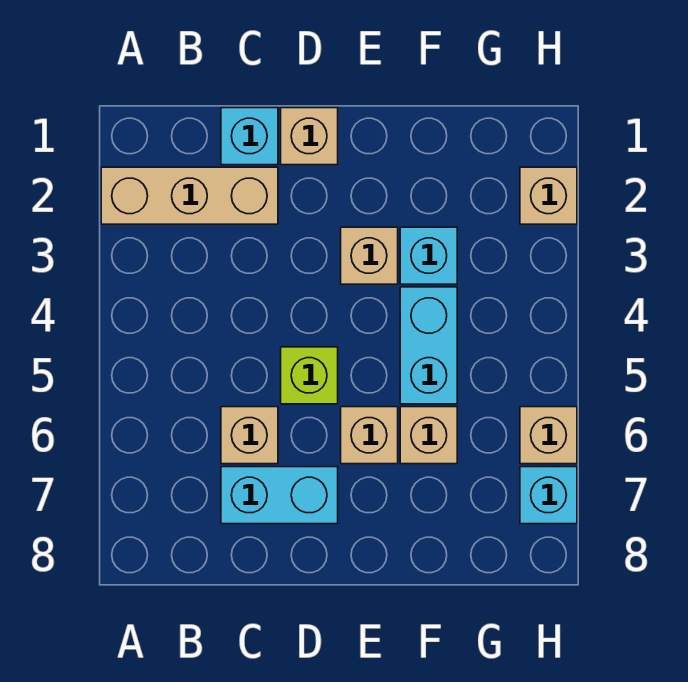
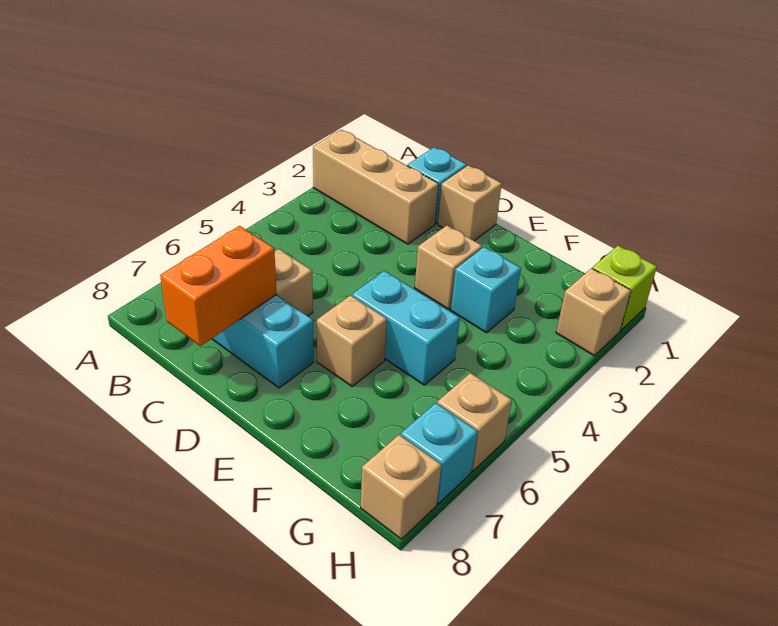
none -> orange 1x2 brick [160,226,276,346]
lime 1x1 brick [281,347,338,404] -> lime 1x1 brick moved to [592,246,657,330]
cyan 1x2 brick [400,287,457,404] -> cyan 1x2 brick turned to [352,271,460,385]
tan 1x1 brick [400,407,457,464] -> tan 1x1 brick moved to [360,435,442,539]

